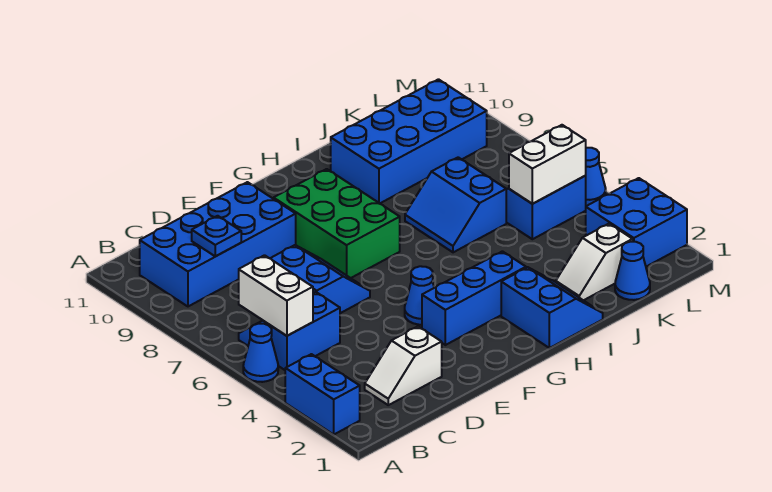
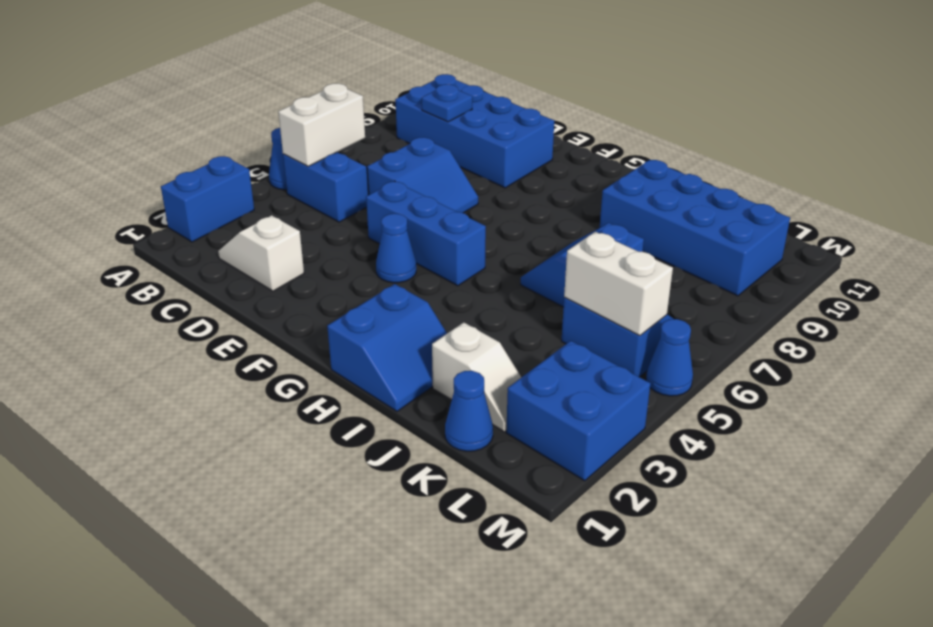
blue 1x3 brick [422,251,526,345] -> blue 1x3 brick moved to [366,181,486,286]
green 2x3 brick [274,169,400,278] -> none
white 1x2 slope [556,224,633,300] -> white 1x2 slope turned to [432,322,521,432]

